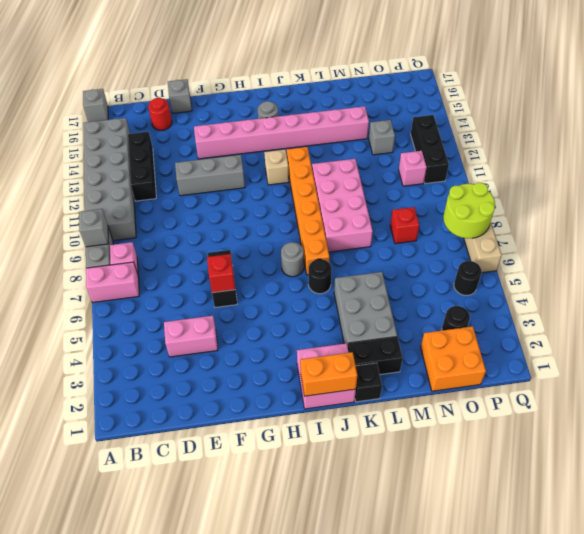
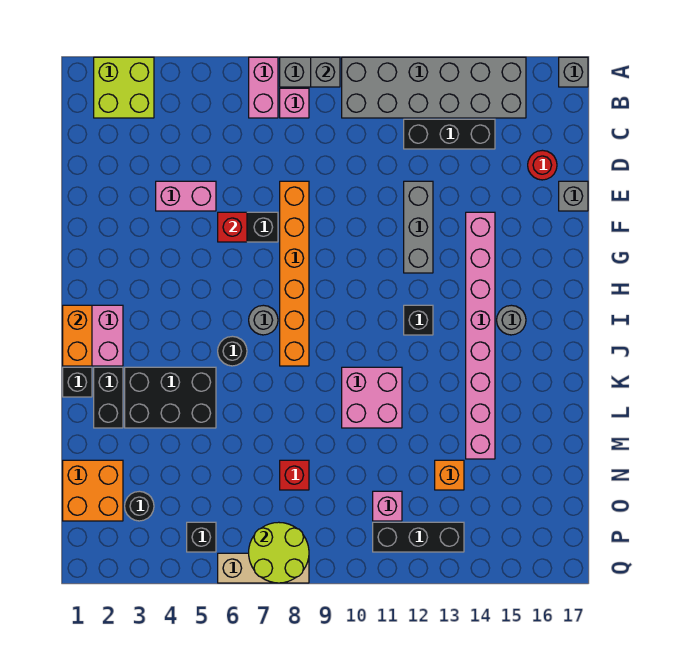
none -> lime 2x2 brick [94,57,154,118]
pink 1x2 brick [164,316,218,357] -> pink 1x2 brick turned to [156,181,216,211]
tan 1x1 brick [264,150,289,185] -> black 1x1 brick [404,305,433,335]
orange 1x6 brick [287,147,329,275] -> orange 1x6 brick turned to [280,181,309,366]
grey 2x3 brick [334,272,397,347] -> black 2x3 brick [125,367,216,428]
pink 2x4 brick [312,159,373,252] -> pink 2x2 brick [342,367,402,428]
grey 1x1 brick [369,120,395,155] -> orange 1x1 brick [435,460,464,490]
black 1x1 round brick [454,261,482,295] -> black 1x1 brick [187,522,216,552]

